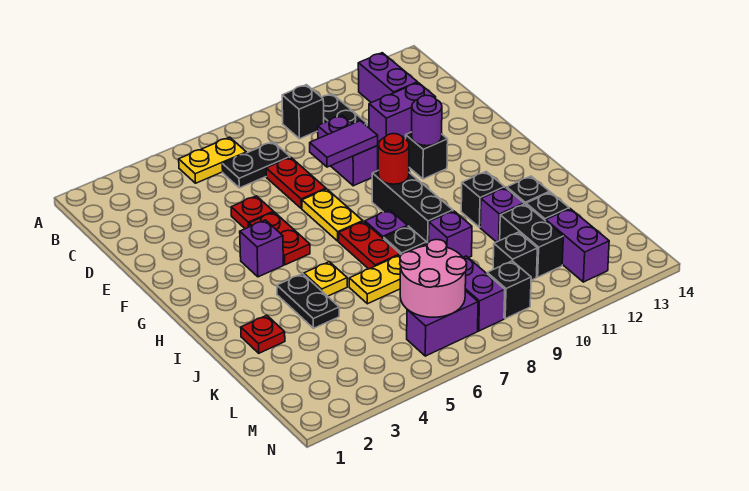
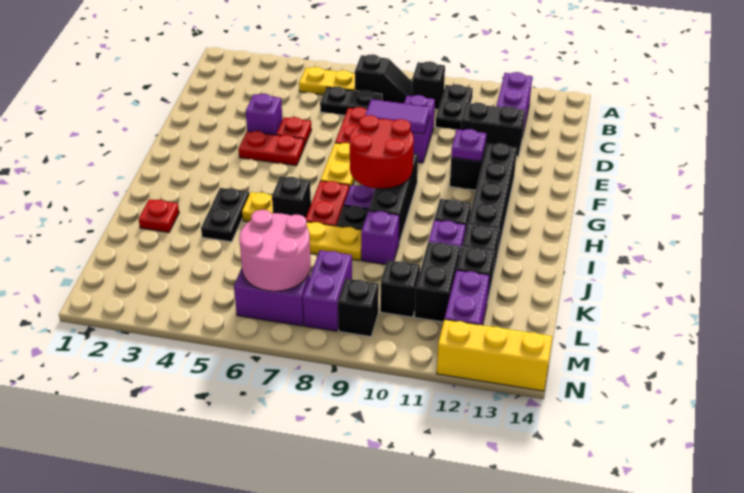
none -> black 1x2 slope [355,54,412,103]
purple 1x2 brick [369,83,436,142] -> black 1x2 brick [461,103,525,156]
red 1x2 plate [249,212,310,265] -> red 1x2 plate turned to [239,131,304,166]
purple 1x1 round brick [412,95,442,146] -> purple 1x1 plate [451,129,486,161]
none -> black 1x4 brick [468,143,517,255]
purple 1x1 brick [240,220,283,277] -> purple 1x1 brick moved to [246,94,282,135]
red 1x1 round brick [378,134,409,184] -> red 2x2 round brick [350,115,414,189]
none -> black 1x1 brick [272,177,311,218]
none -> yellow 1x3 brick [437,319,552,391]

